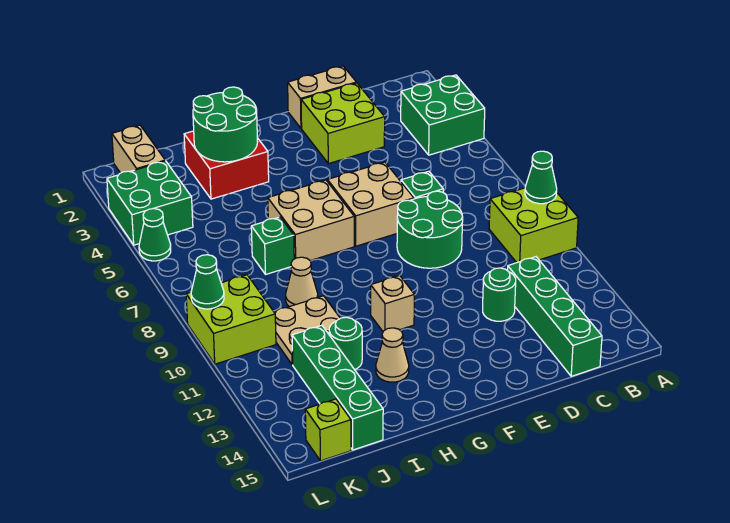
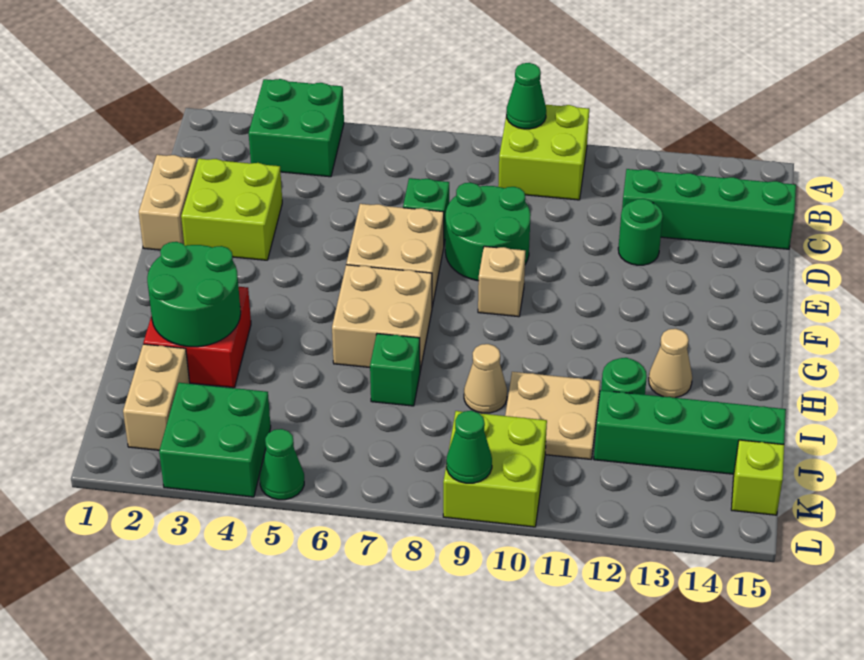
tan 1x1 brick [371,275,414,331] -> tan 1x1 brick moved to [478,246,525,317]
tan 1x2 brick [112,125,165,173] -> tan 1x2 brick turned to [123,344,190,450]

